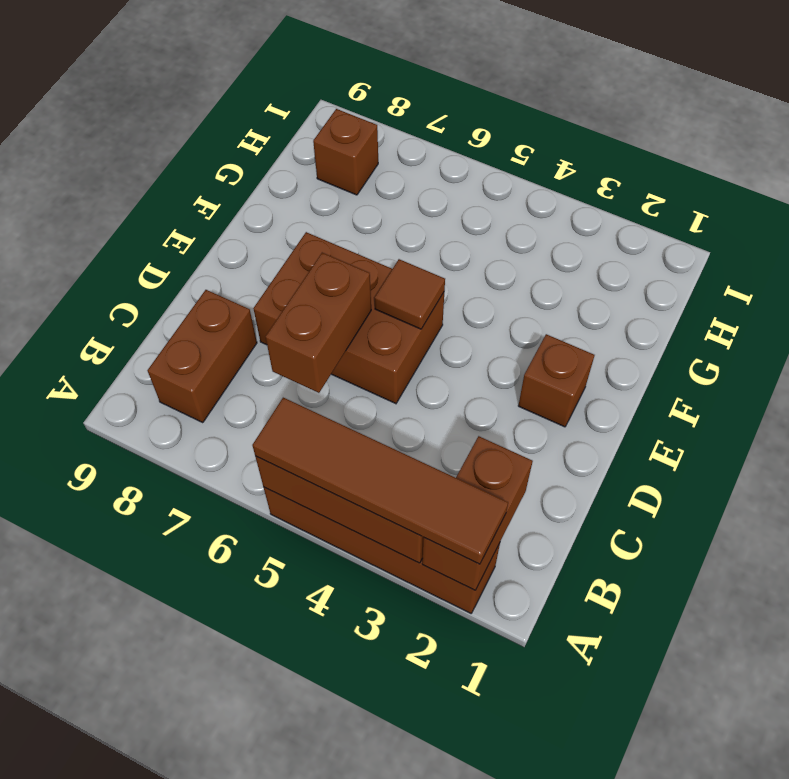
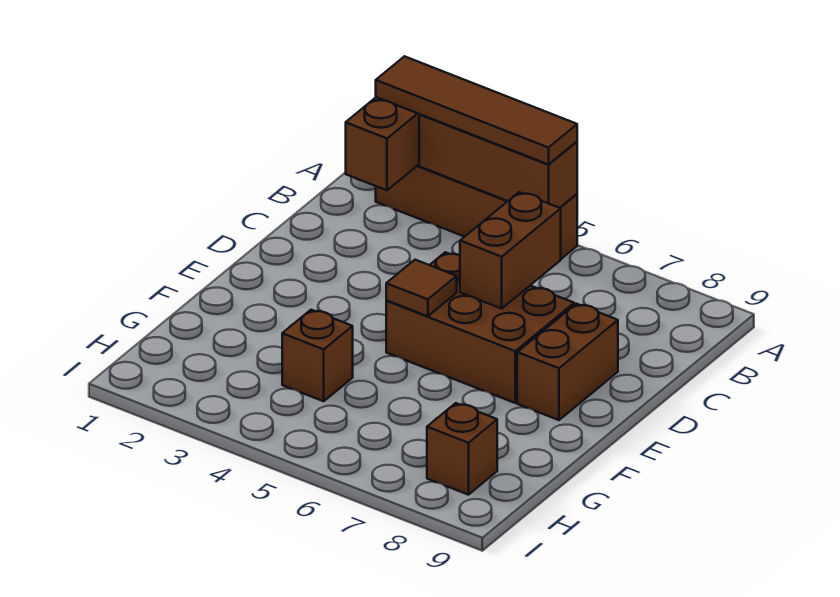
brown 1x2 brick [148,290,257,422] -> brown 1x2 brick moved to [517,304,618,420]
brown 1x1 brick [518,334,594,427] -> brown 1x1 brick moved to [282,310,353,401]

